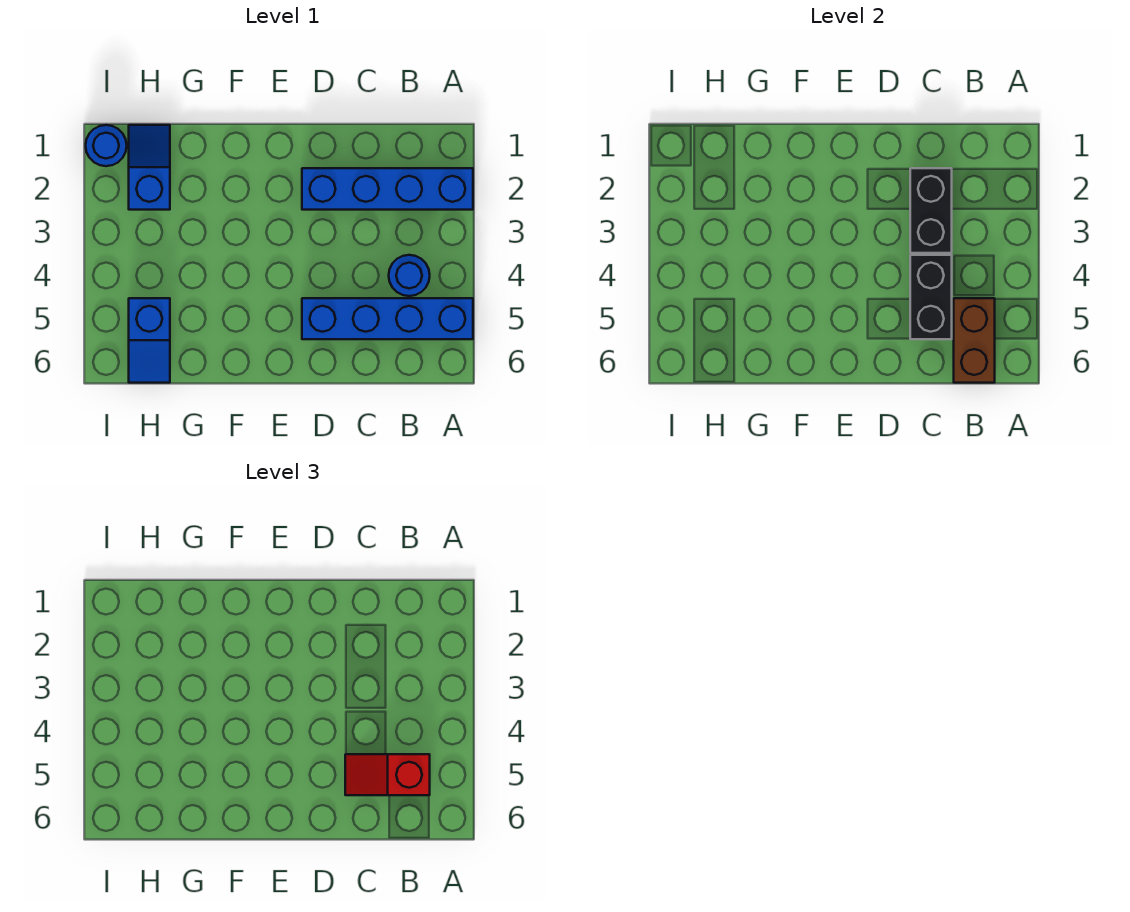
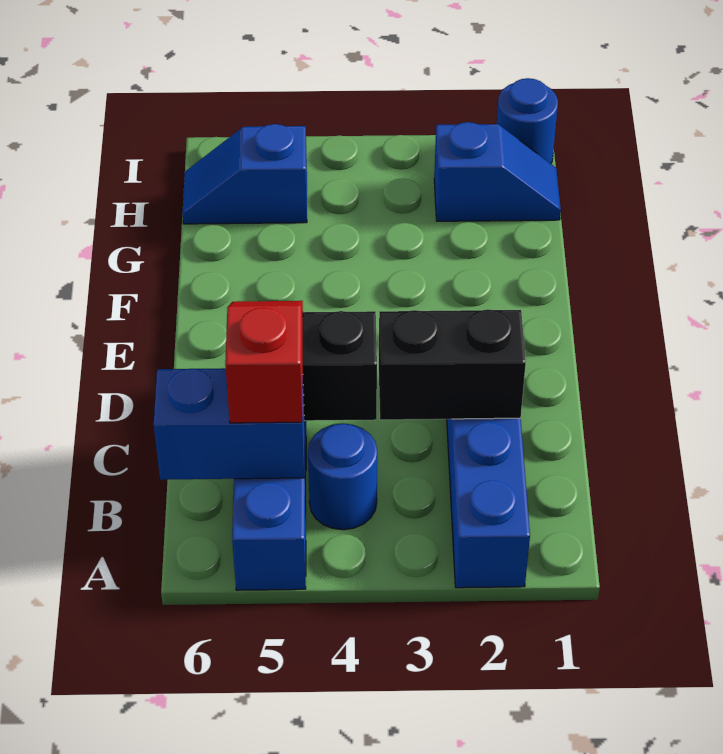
brown 1x2 brick [954,298,995,383] -> blue 1x2 brick [154,368,304,480]

